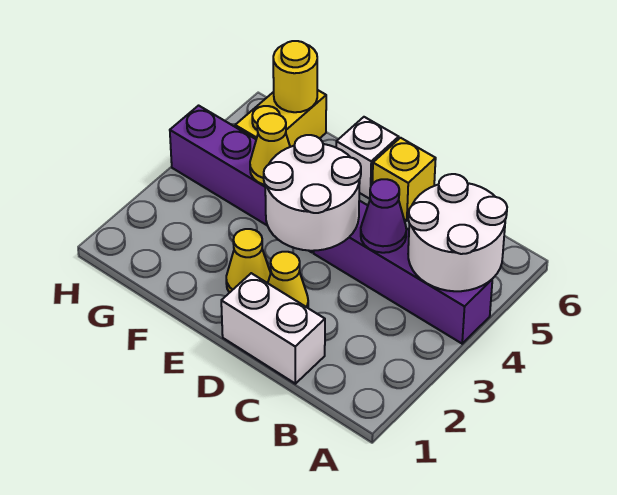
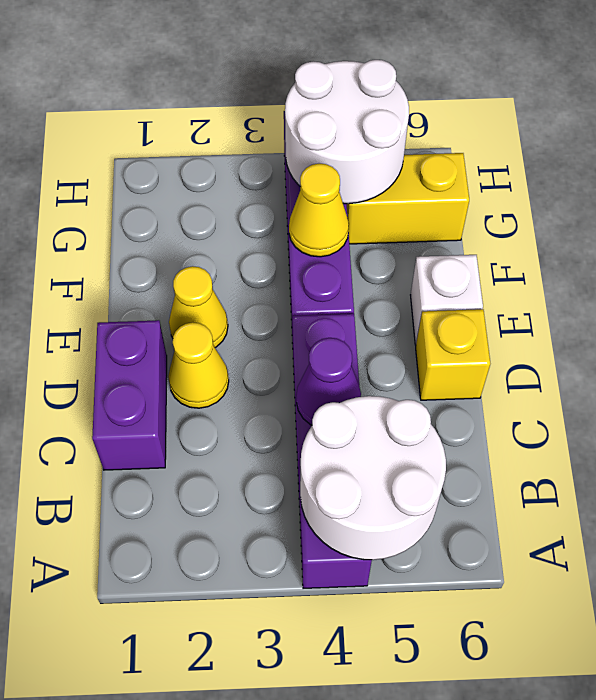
white 1x2 brick [221,273,325,384] -> purple 1x2 brick [92,320,167,470]
white 2x2 round brick [264,135,361,251] -> white 2x2 round brick moved to [285,60,409,204]
yellow 1x1 round brick [273,41,317,112] -> none

